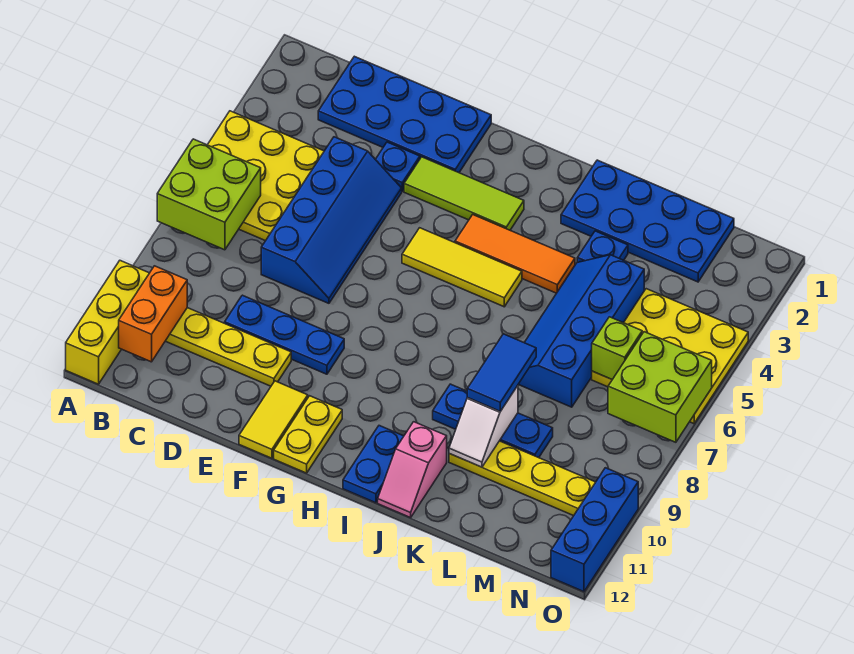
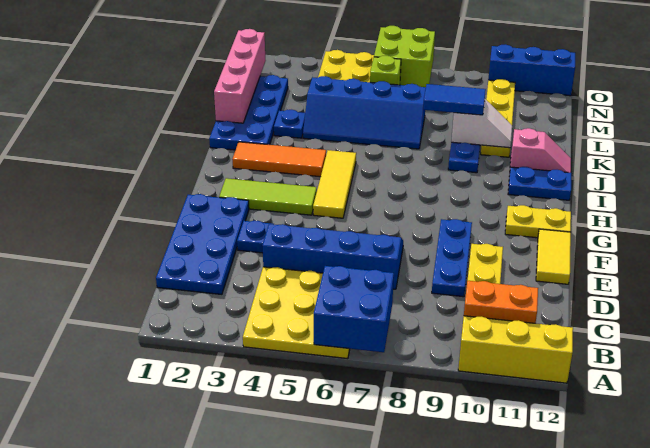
lime 2x2 brick [157,139,261,250] -> blue 2x2 brick [314,266,394,352]
lime 1x3 tile [404,157,524,230] -> lime 1x3 tile turned to [219,178,317,215]
yellow 1x2 tile [239,381,308,458] -> yellow 1x2 tile turned to [536,229,571,284]
orange 1x3 tile [455,215,575,293] -> orange 1x3 tile turned to [232,142,326,177]
none -> pink 1x4 brick [214,29,266,123]

